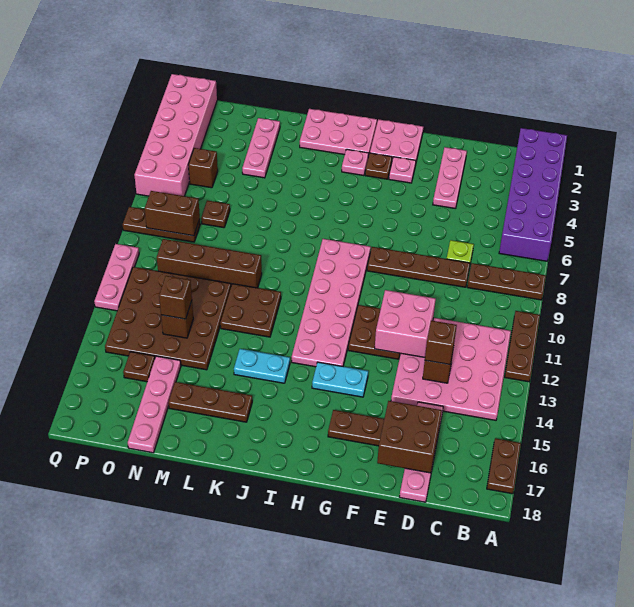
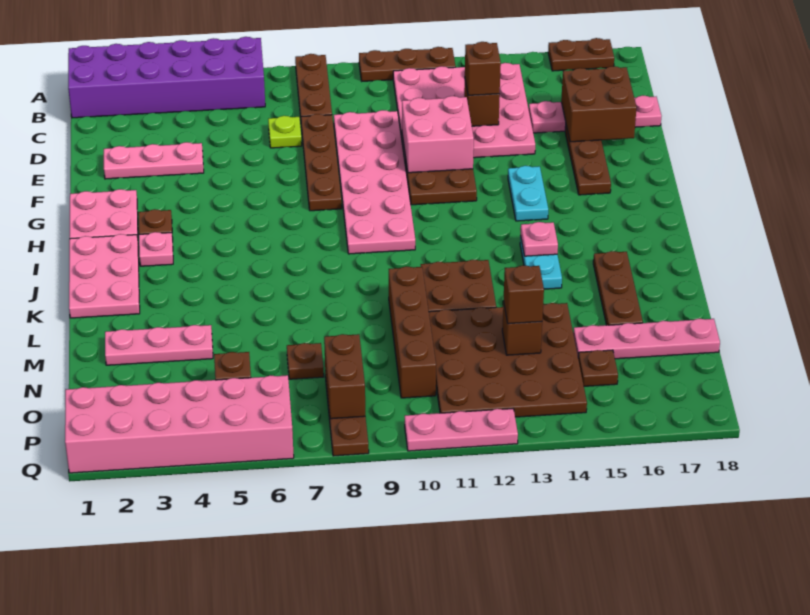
pink 1x1 plate [389,157,416,183] -> pink 1x1 plate moved to [521,222,558,256]
pink 2x6 plate [292,239,371,367] -> pink 2x6 plate turned to [334,110,415,254]

